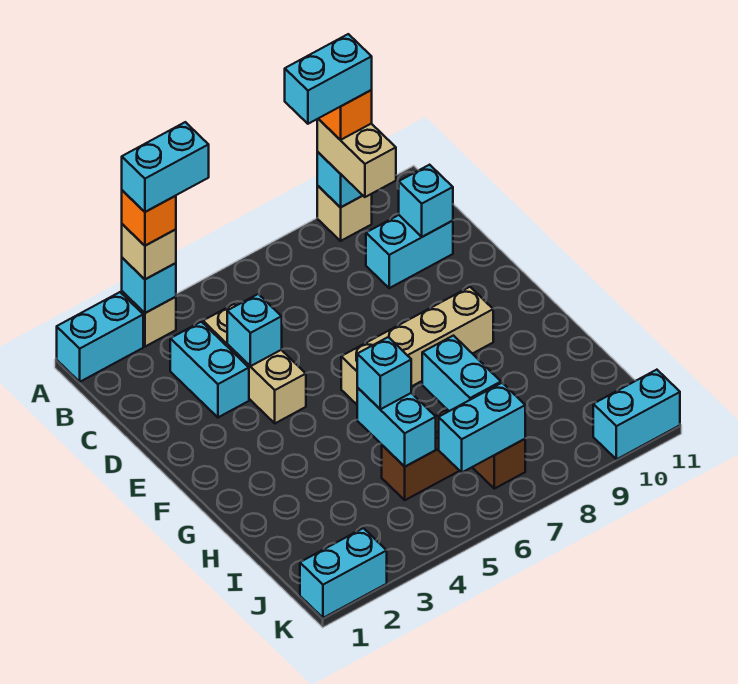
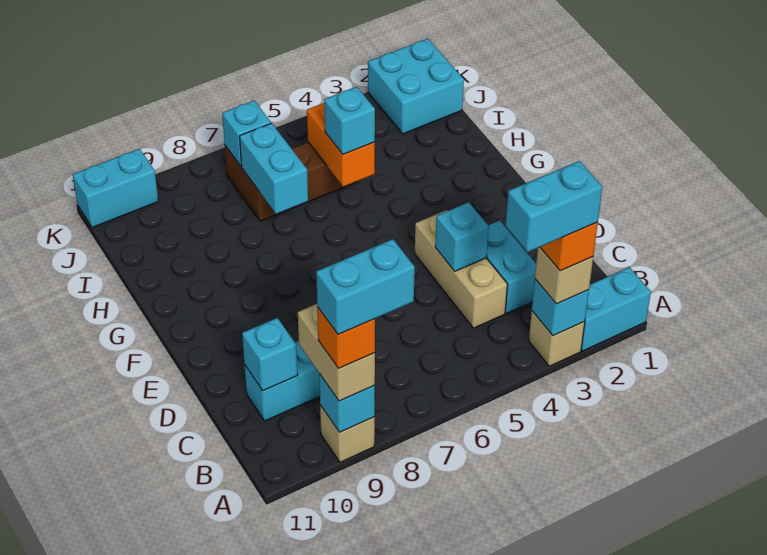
tan 1x4 brick [341,287,493,404] -> none
cyan 1x2 brick [357,388,436,467] -> orange 1x2 brick [307,103,375,187]
cyan 1x2 brick [439,383,525,472] -> cyan 1x1 brick [222,101,271,166]
cyan 1x2 brick [300,528,387,618] -> cyan 2x2 brick [368,39,464,134]

